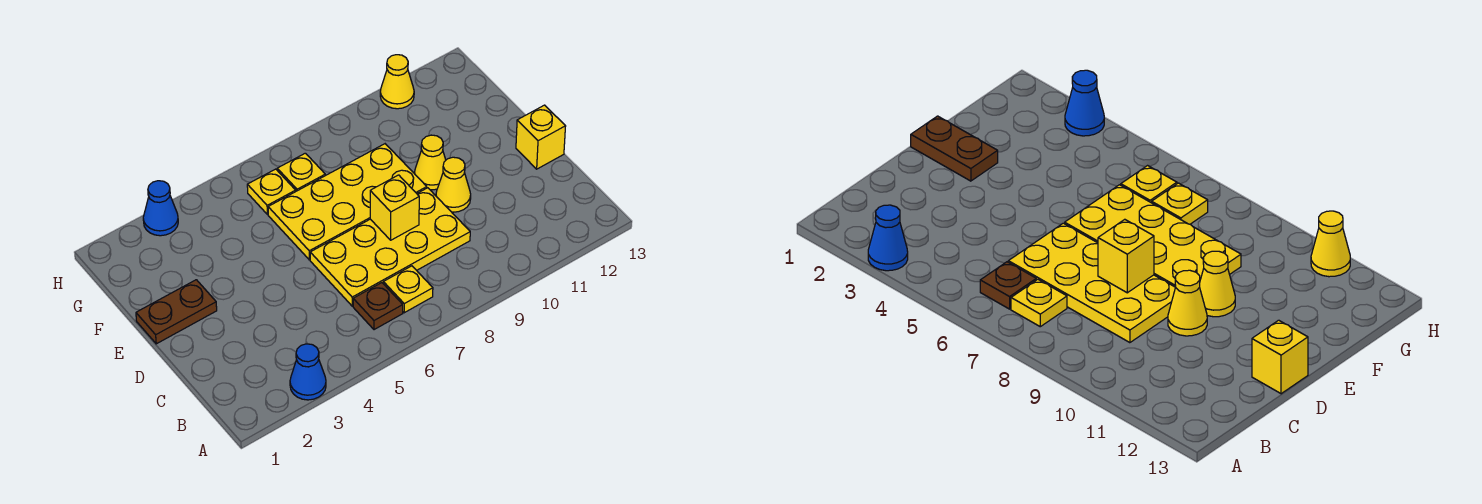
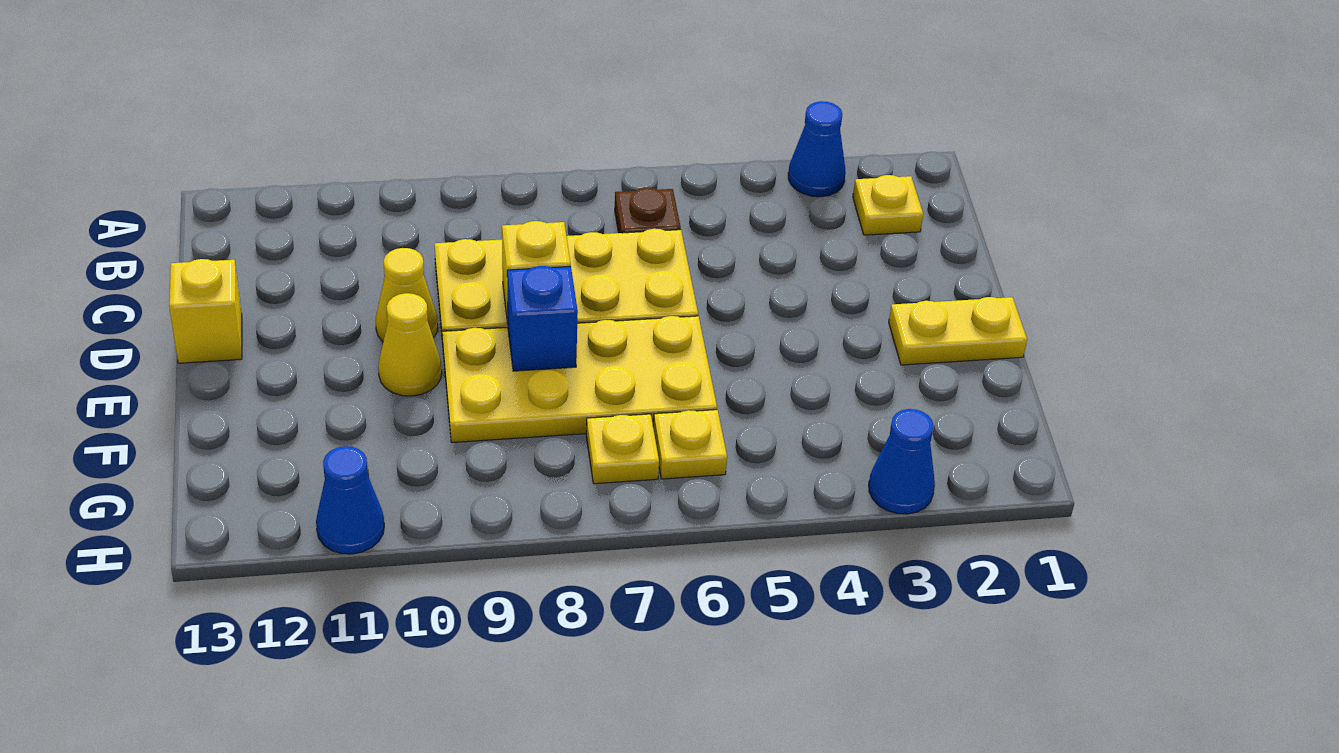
yellow 1x1 plate [383,266,433,313] -> yellow 1x1 plate moved to [853,175,923,235]
brown 1x2 plate [136,280,217,344] -> yellow 1x2 plate [889,297,1027,365]
none -> blue 1x1 brick [507,266,578,371]
yellow 1x1 cone [380,55,414,109] -> blue 1x1 cone [316,446,384,554]

